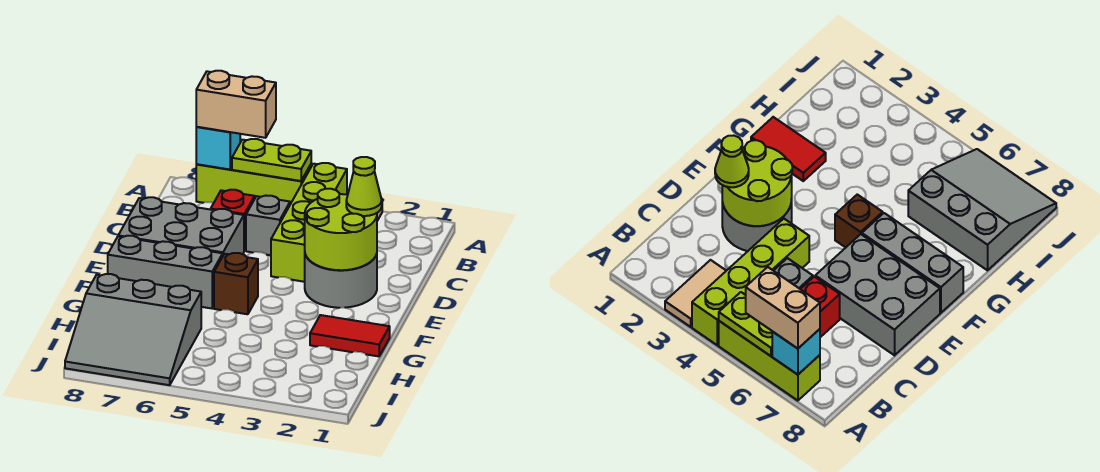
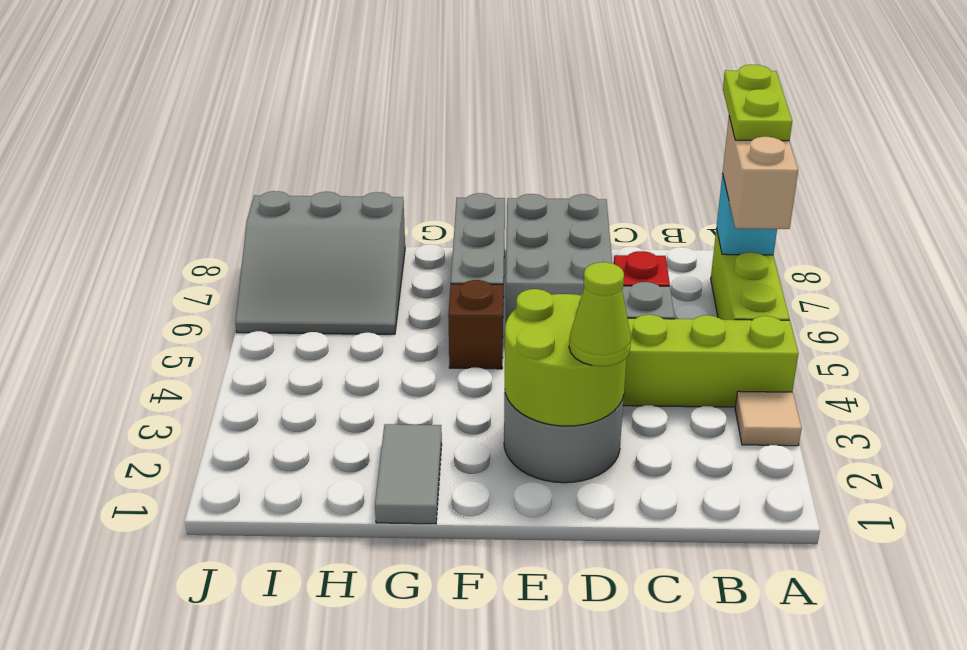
tan 1x2 tile [665,260,726,327] -> tan 1x1 tile [735,391,802,446]
lime 1x2 plate [232,139,311,181] -> lime 1x2 plate moved to [723,65,792,141]
red 1x2 tile [310,315,390,356] -> grey 1x2 tile [375,424,442,524]
grey 3x3 slope [65,274,201,385] -> grey 3x3 slope turned to [235,191,405,334]

